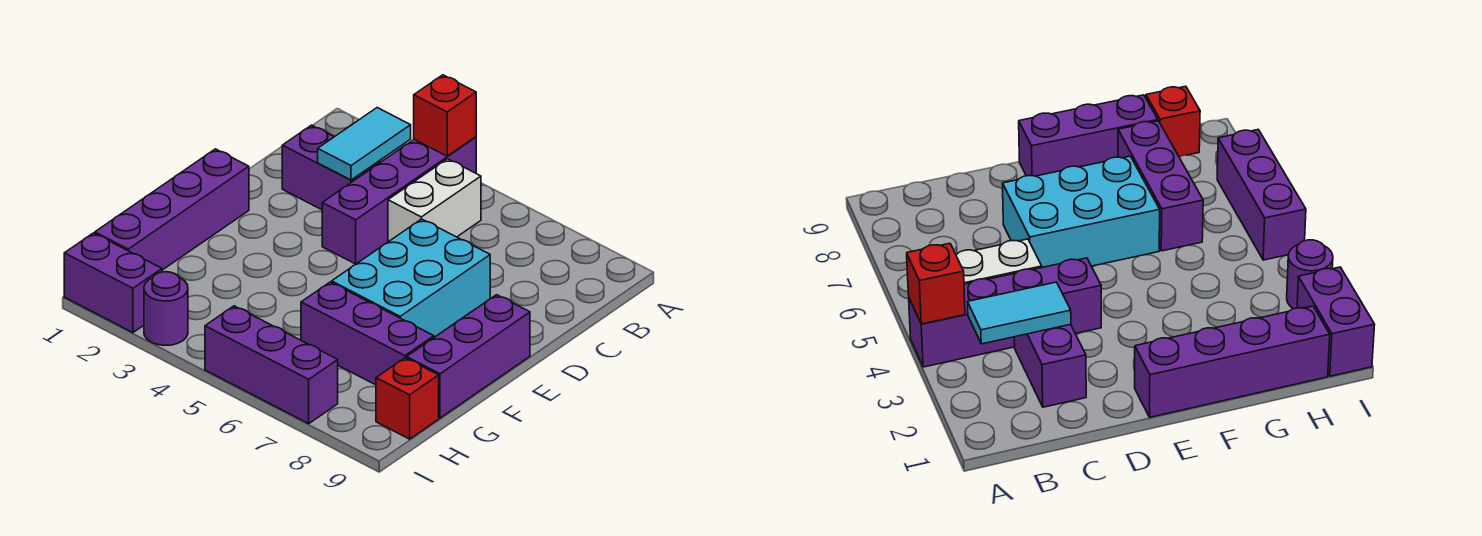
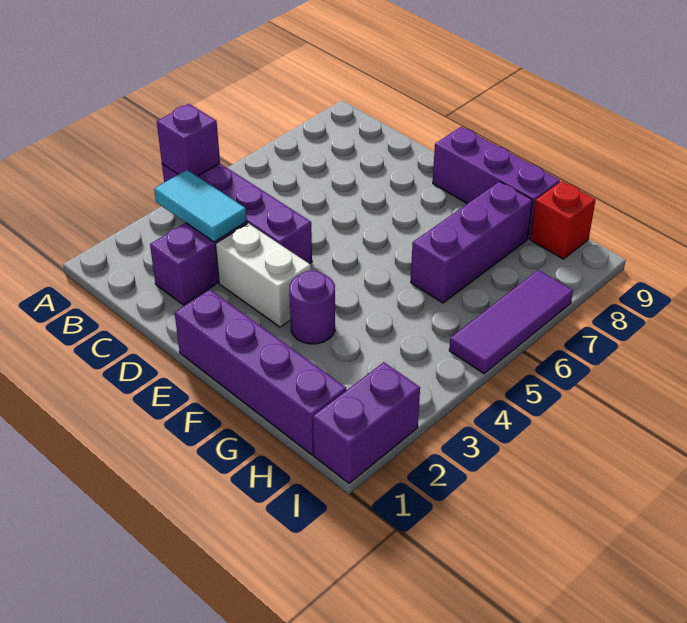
red 1x1 brick [414,75,476,156] -> purple 1x1 brick [157,104,220,176]
white 1x2 brick [388,159,481,242] -> white 1x2 brick moved to [216,223,311,327]
cyan 2x3 brick [332,219,490,337] -> none
purple 1x1 round brick [144,272,188,345] -> purple 1x1 round brick moved to [289,271,335,344]
purple 1x3 brick [205,306,338,424] -> purple 1x3 tile [449,270,573,374]

